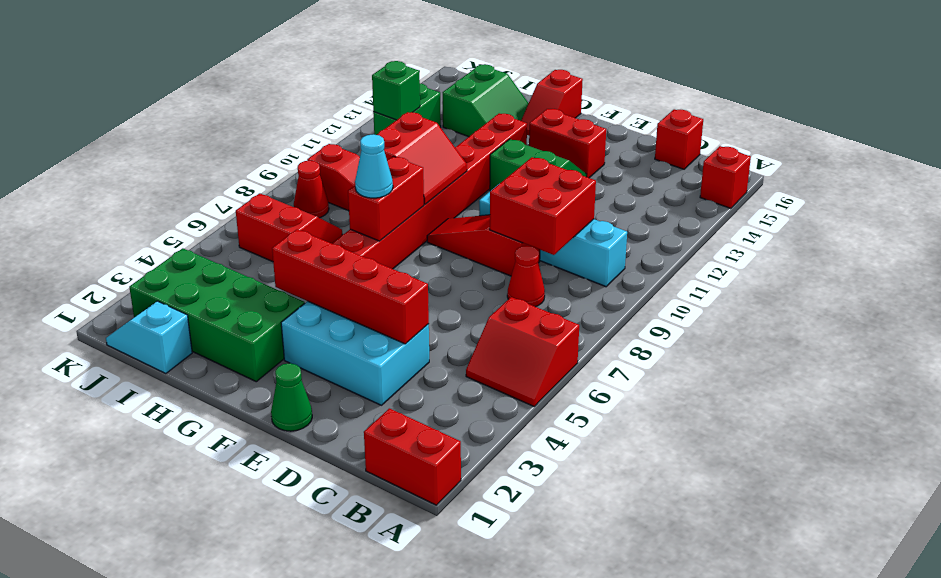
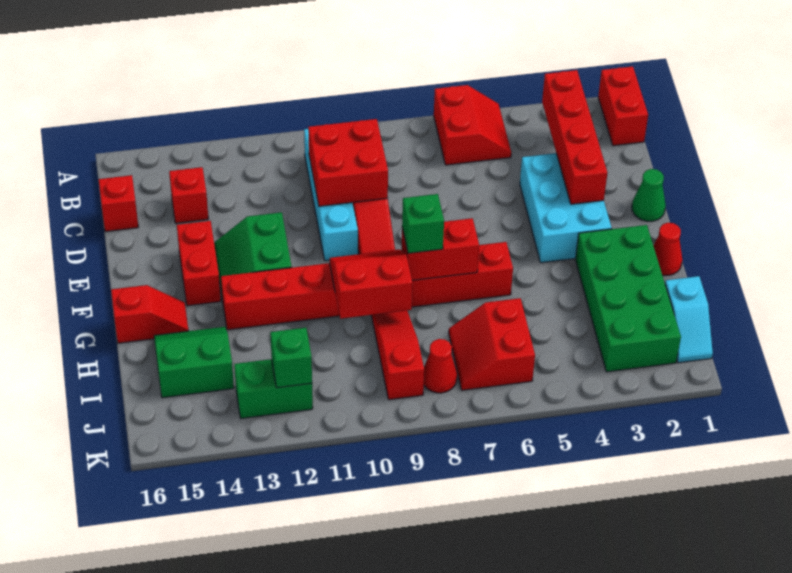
red 1x1 brick [700,146,751,208] -> red 1x1 brick moved to [169,167,208,223]
red 1x1 cone [507,246,545,307] -> red 1x1 cone moved to [653,223,682,275]
red 1x4 brick [272,229,429,344] -> red 1x4 brick moved to [542,70,607,204]
cyan 1x1 cone [355,134,393,198] -> none
none -> green 1x1 brick [402,194,444,253]

